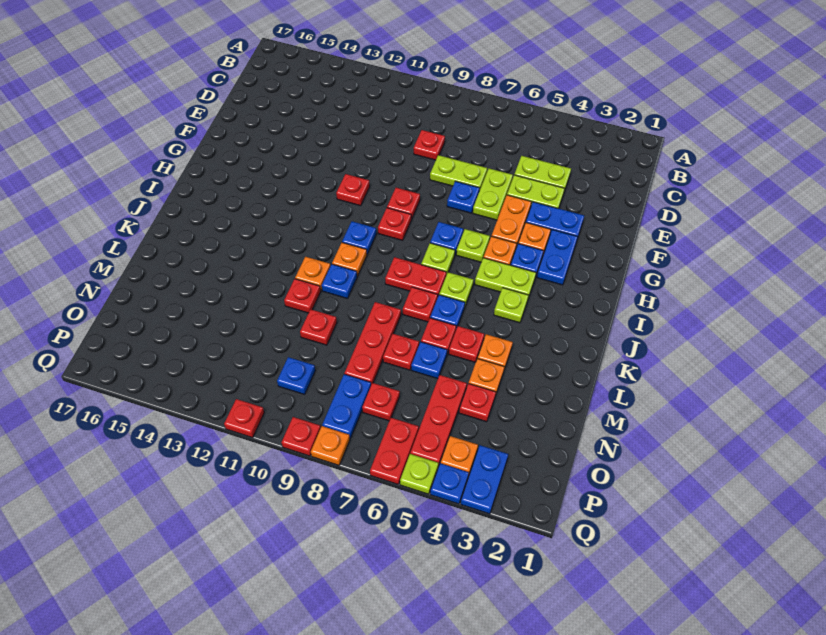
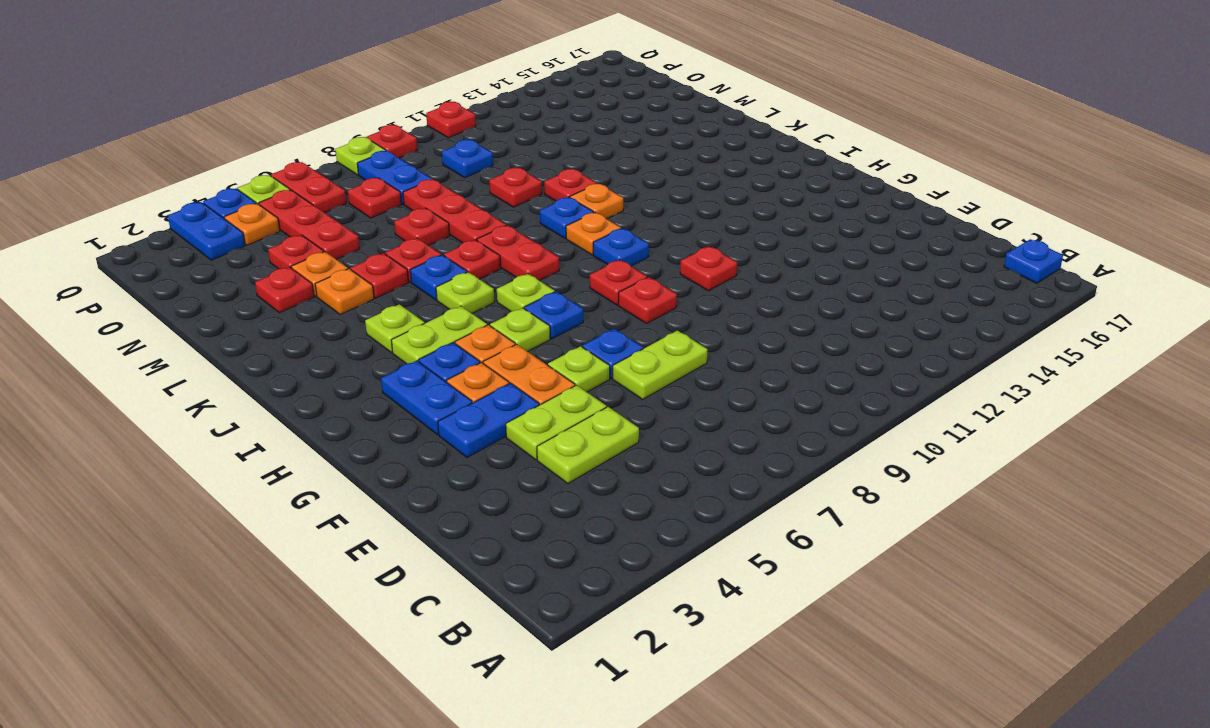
red 1x1 plate [414,130,445,160] -> red 1x1 plate moved to [255,267,314,313]
lime 1x2 plate [473,169,513,220] -> lime 1x1 plate [548,346,610,392]
red 1x2 plate [385,257,446,298] -> red 1x2 plate turned to [477,225,559,281]
blue 1x1 plate [411,342,447,379] -> blue 1x1 plate moved to [1004,239,1063,283]
orange 1x1 plate [311,426,350,465] -> lime 1x1 plate [335,137,386,175]

